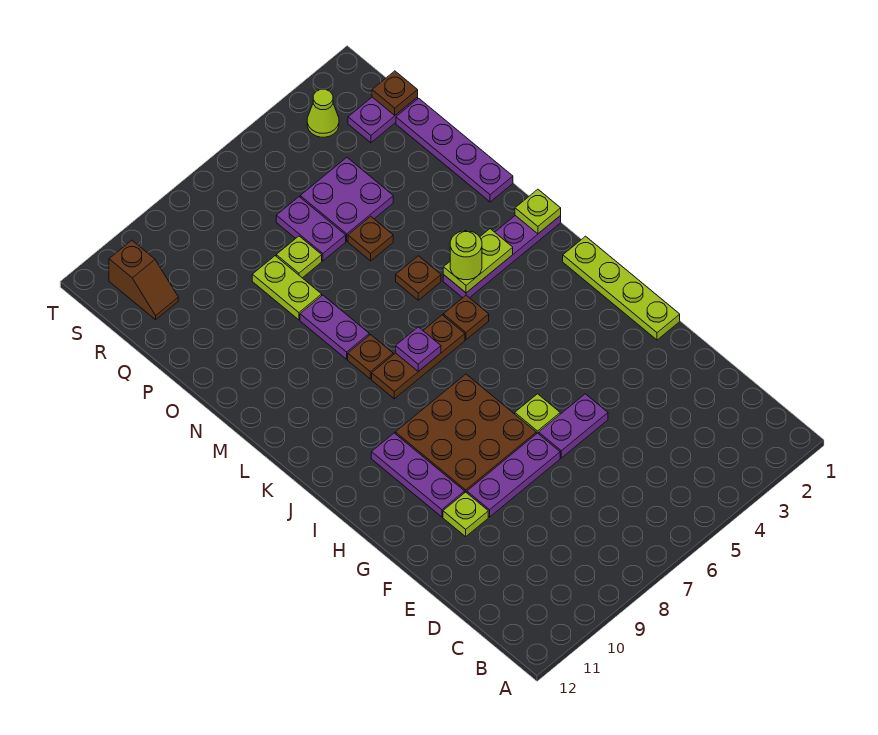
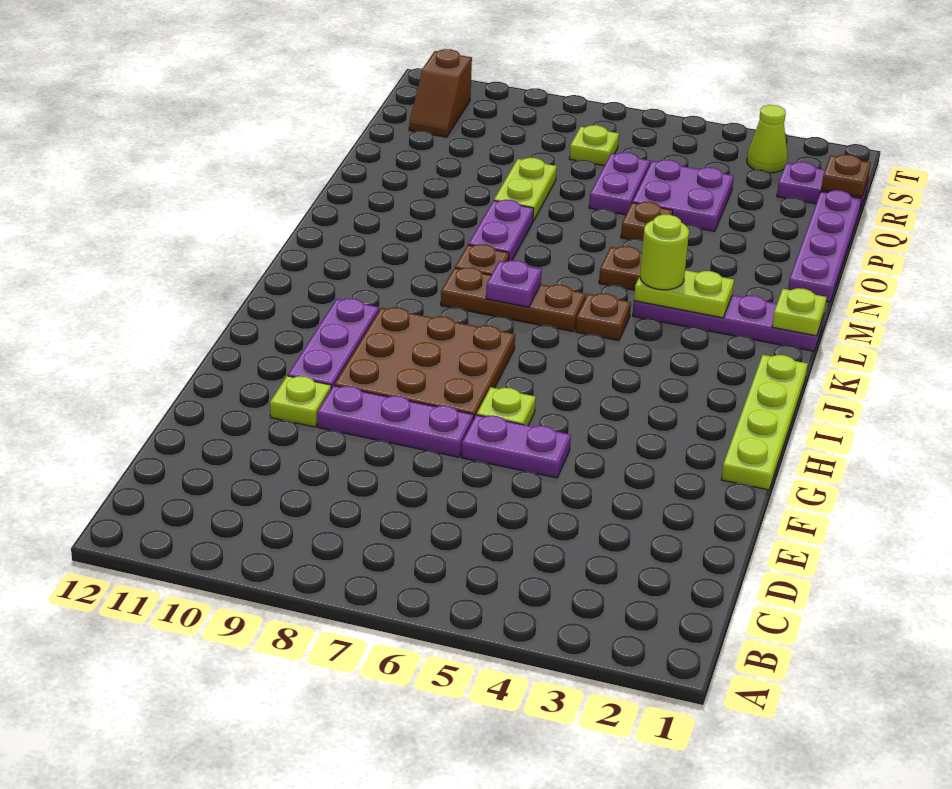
lime 1x1 plate [276,236,322,278] -> lime 1x1 plate moved to [569,125,619,166]

